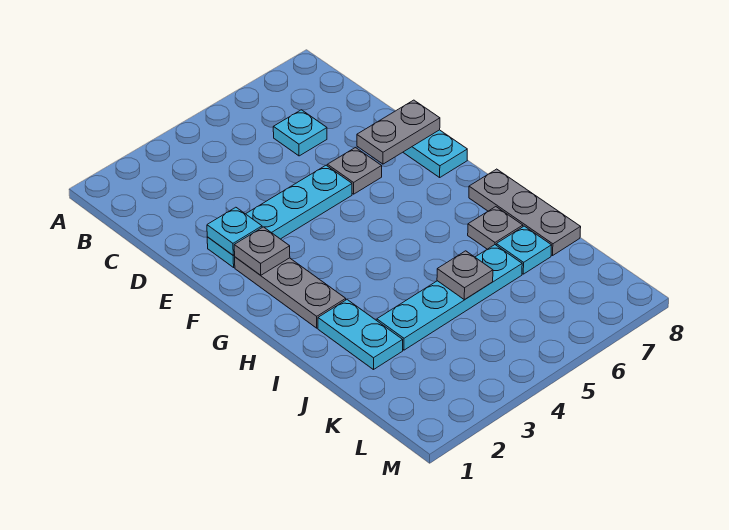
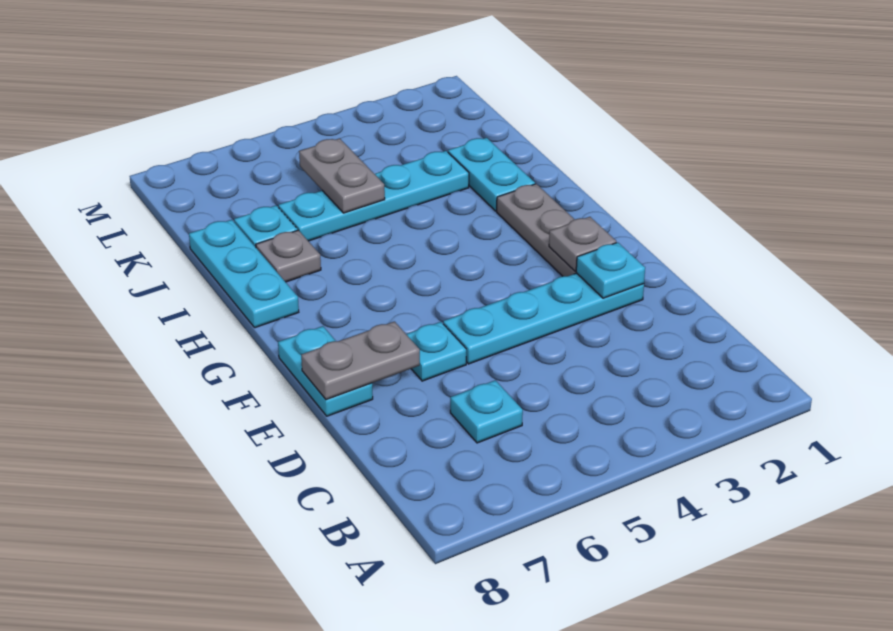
grey 1x1 plate [327,147,382,194] -> cyan 1x1 plate [406,322,466,381]
grey 1x3 plate [469,169,581,256] -> cyan 1x3 plate [189,220,299,328]
grey 1x1 plate [437,251,493,300] -> grey 1x2 plate [299,138,385,213]

